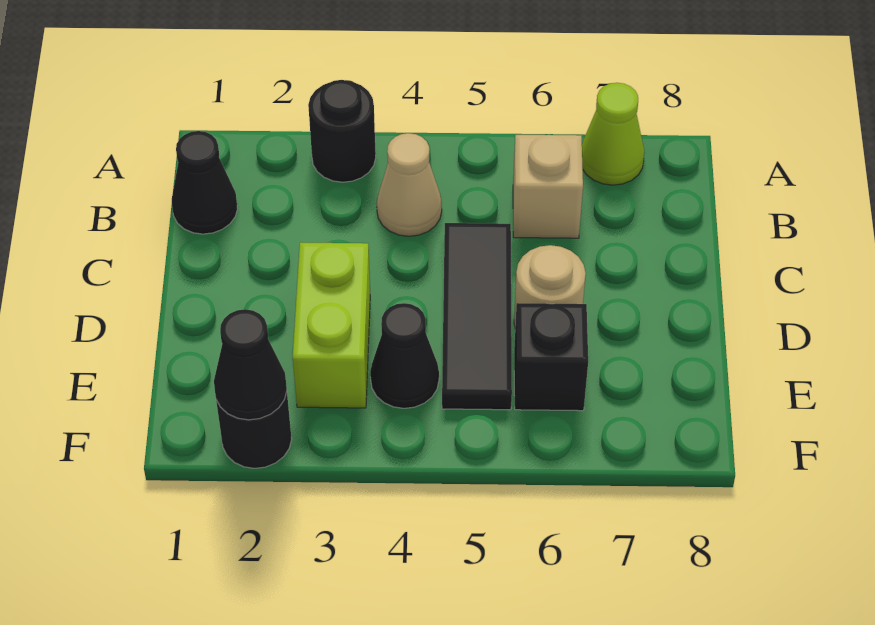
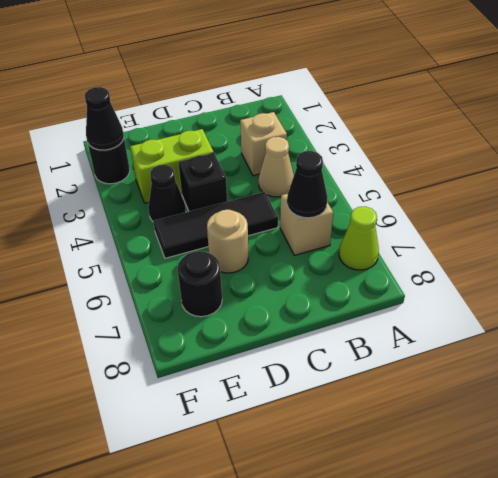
black 1x1 round brick [308,80,376,182] -> black 1x1 round brick moved to [177,251,222,317]
black 1x1 cone [172,131,237,234] -> black 1x1 cone moved to [287,151,327,218]
none -> tan 1x1 brick [240,112,287,176]
black 1x1 brick [514,303,588,411] -> black 1x1 brick moved to [178,153,227,211]

